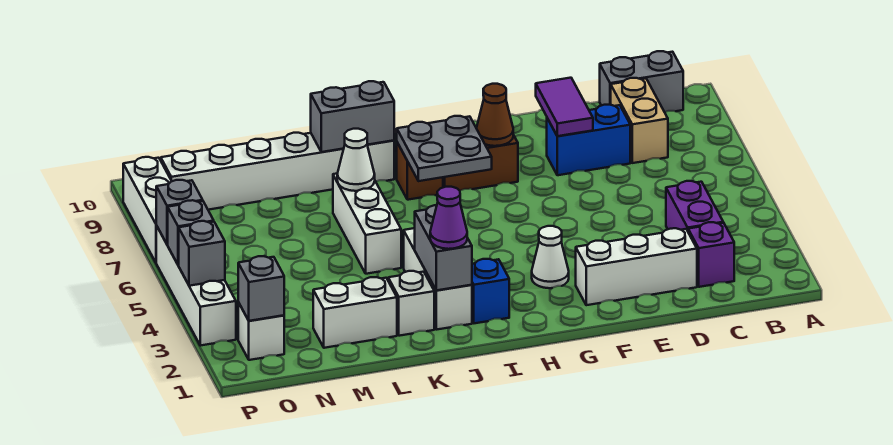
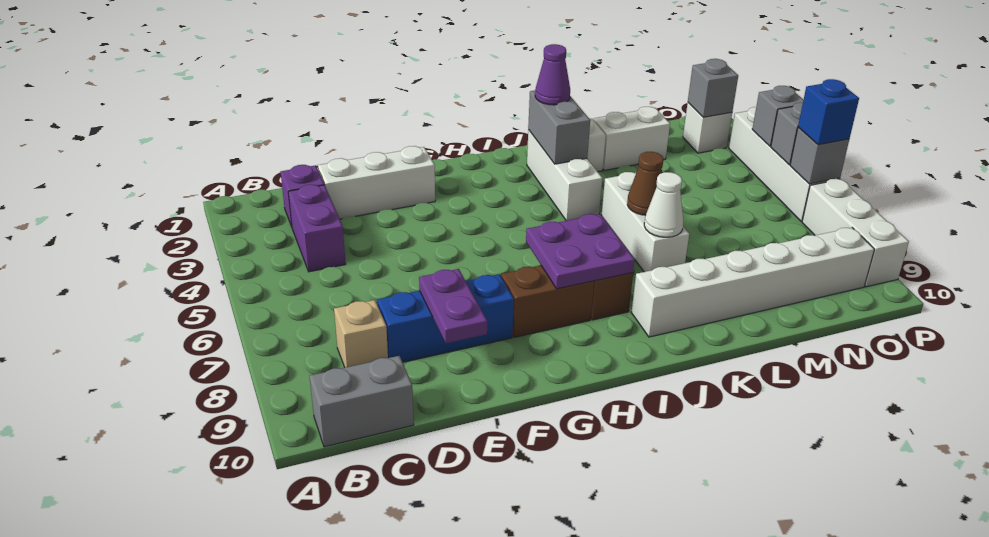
tan 1x2 brick [611,78,668,163] -> tan 1x1 brick [334,300,388,368]
blue 1x2 brick [547,105,630,175] -> blue 1x3 brick [377,274,514,362]
purple 1x2 tile [536,78,593,136] -> purple 1x2 plate [419,269,487,343]
white 1x1 cone [532,226,569,288] -> none
brown 1x1 cone [476,84,513,146] -> brown 1x1 cone moved to [627,152,663,215]
grey 2x2 plate [397,116,492,181] -> purple 2x2 plate [526,214,635,289]
blue 1x1 brick [472,259,509,323] -> blue 1x1 brick moved to [798,79,859,145]
grey 1x2 brick [311,81,394,152] -> none

